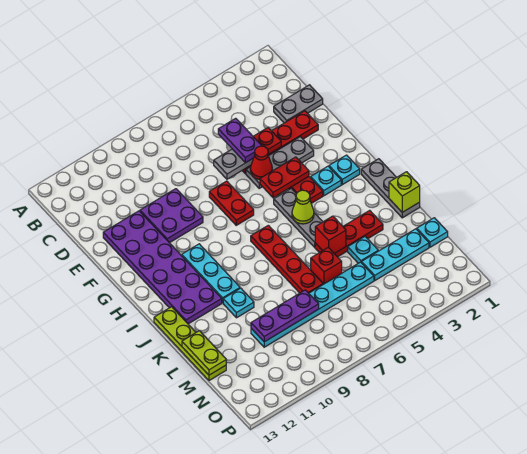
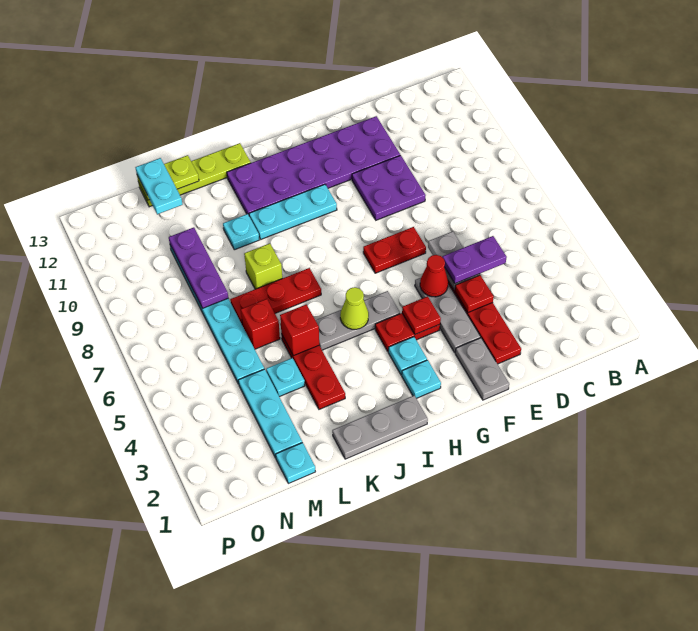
grey 1x2 plate [274,85,323,123] -> grey 1x2 plate moved to [455,338,509,400]
red 1x2 plate [260,157,309,198] -> red 1x1 plate [402,296,441,334]
red 1x4 plate [251,225,323,293] -> red 1x3 plate [230,268,321,323]
lime 1x1 brick [389,172,420,212] -> lime 1x1 brick moved to [244,243,282,289]
none -> cyan 1x2 plate [135,158,183,214]

